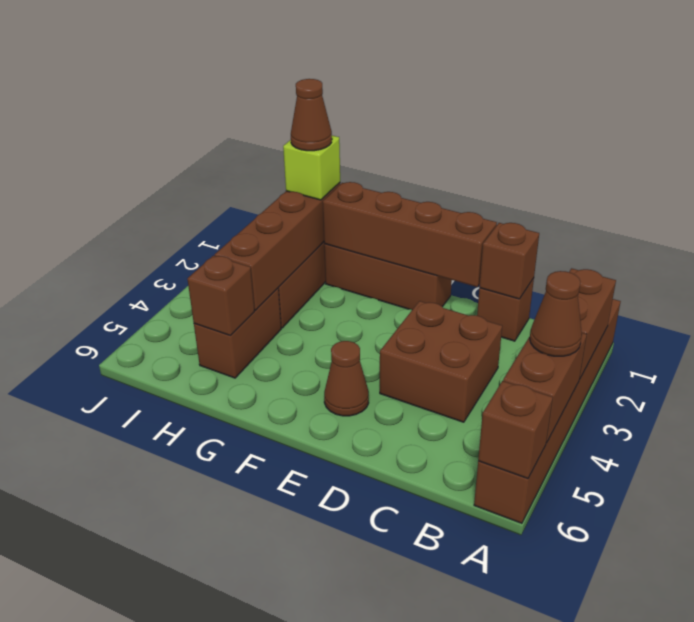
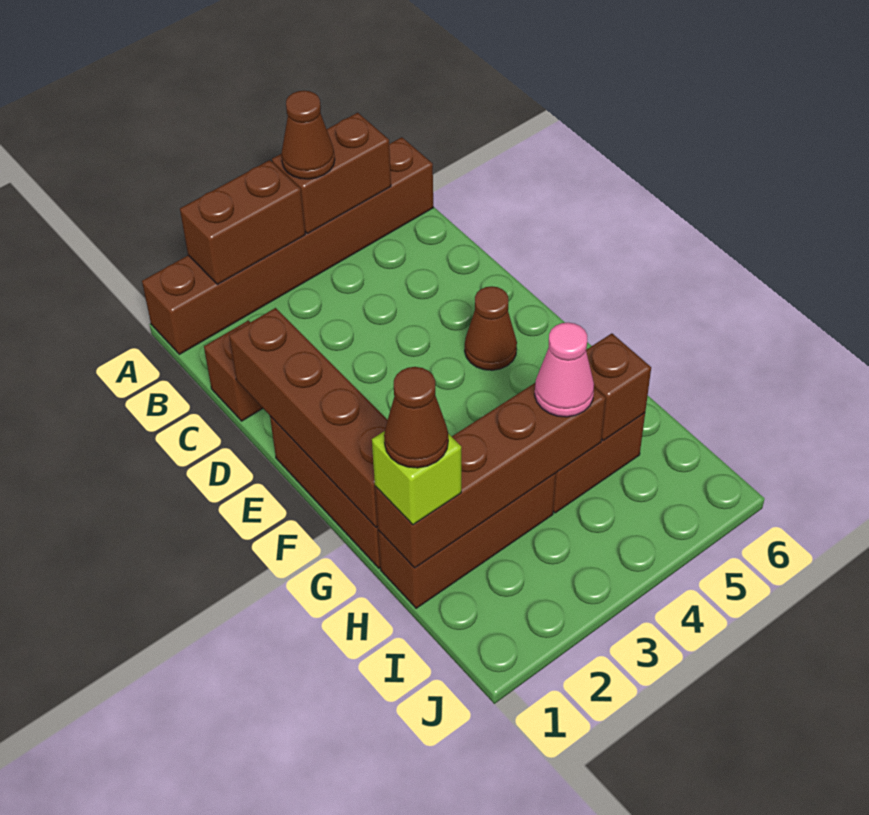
brown 1x1 brick [478,381,553,478] -> none
brown 1x1 brick [479,223,539,299] -> none
brown 2x2 brick [380,301,502,422] -> none
none -> pink 1x1 cone [535,322,594,417]

